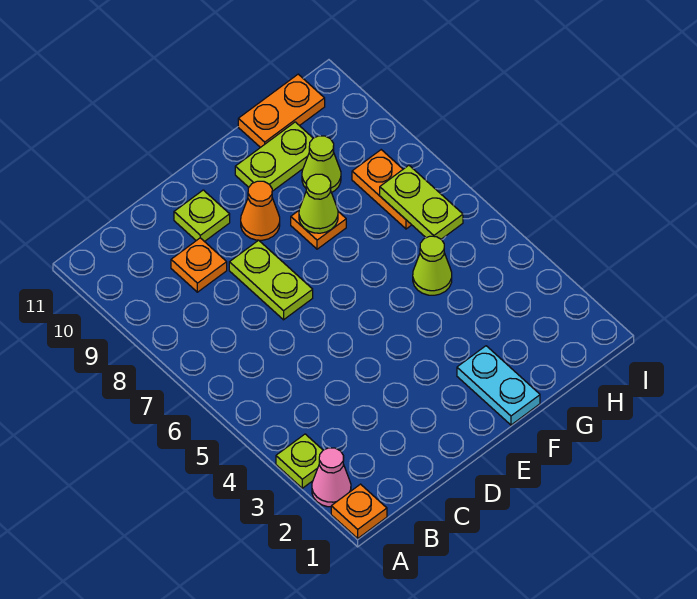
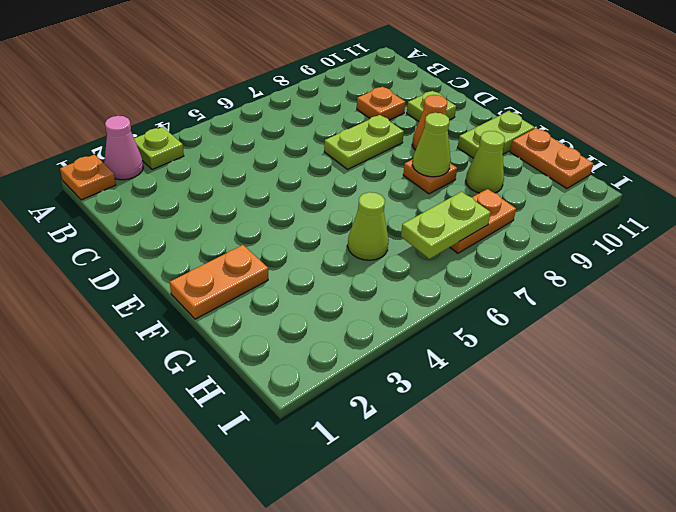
cyan 1x2 plate [457,346,540,425] -> orange 1x2 plate [170,245,268,319]
lime 1x2 plate [235,122,313,191] -> lime 1x2 plate turned to [458,111,535,158]

